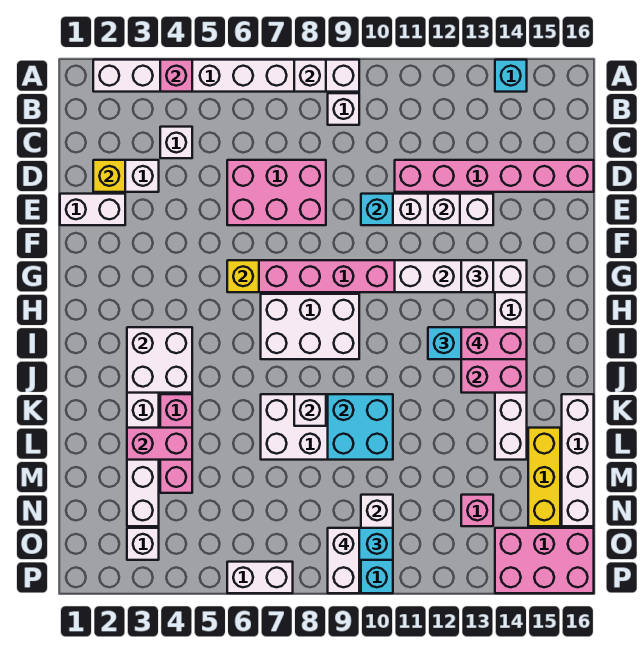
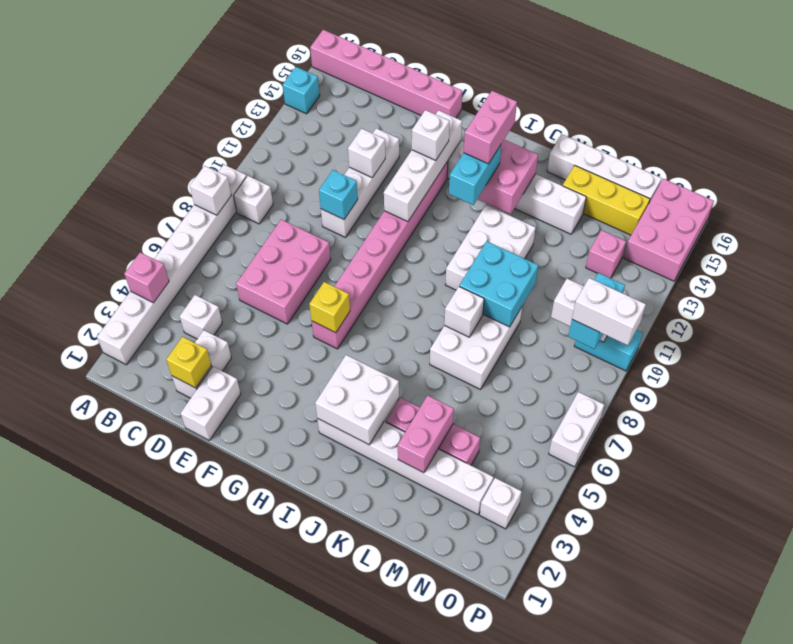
pink 1x6 brick [395,160,594,192] -> pink 1x6 brick turned to [310,30,462,118]
white 2x3 brick [261,294,359,359] -> white 2x3 brick moved to [445,205,536,290]

